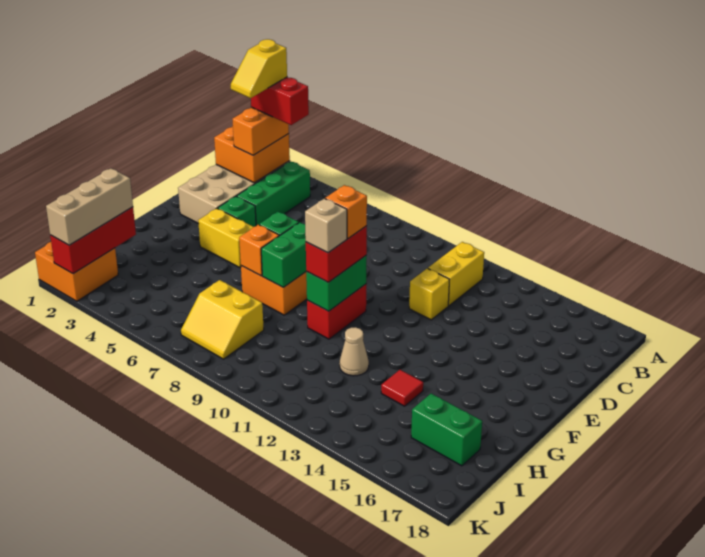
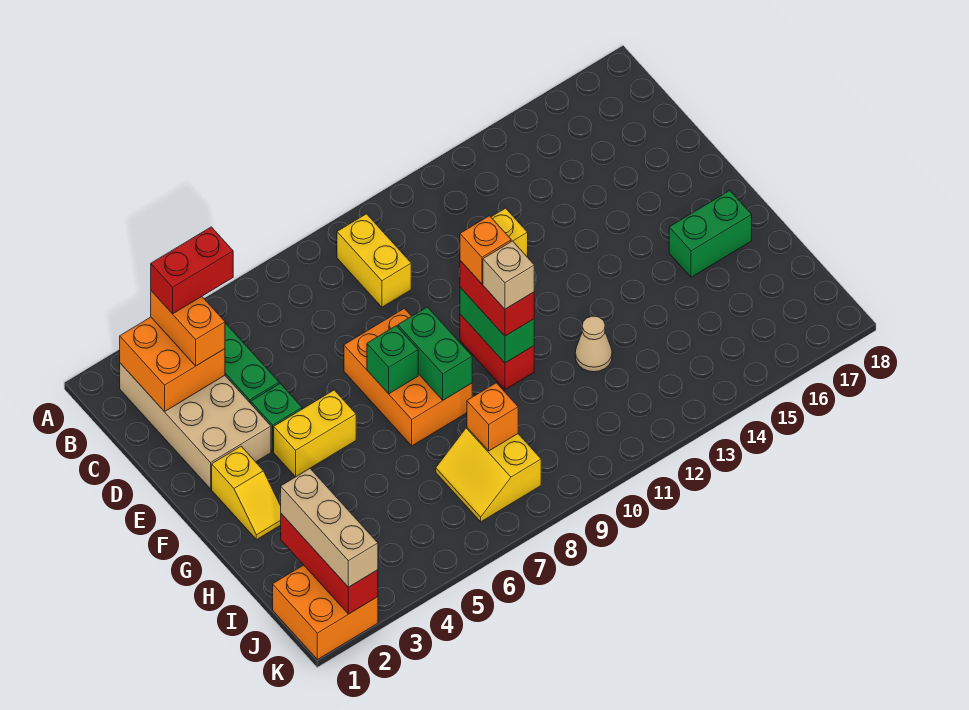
yellow 1x2 slope [231,39,287,98] -> yellow 1x2 slope moved to [212,446,281,540]
yellow 1x2 brick [428,242,484,306] -> yellow 1x2 brick moved to [337,214,411,307]
orange 1x1 brick [239,225,279,276] -> orange 1x1 brick moved to [467,383,518,451]
red 1x1 tile [381,370,423,406] -> none
yellow 2x2 slope [181,280,264,359] -> yellow 2x2 slope turned to [436,428,541,522]
green 1x2 brick [411,393,482,466] -> green 1x2 brick moved to [669,191,752,277]

